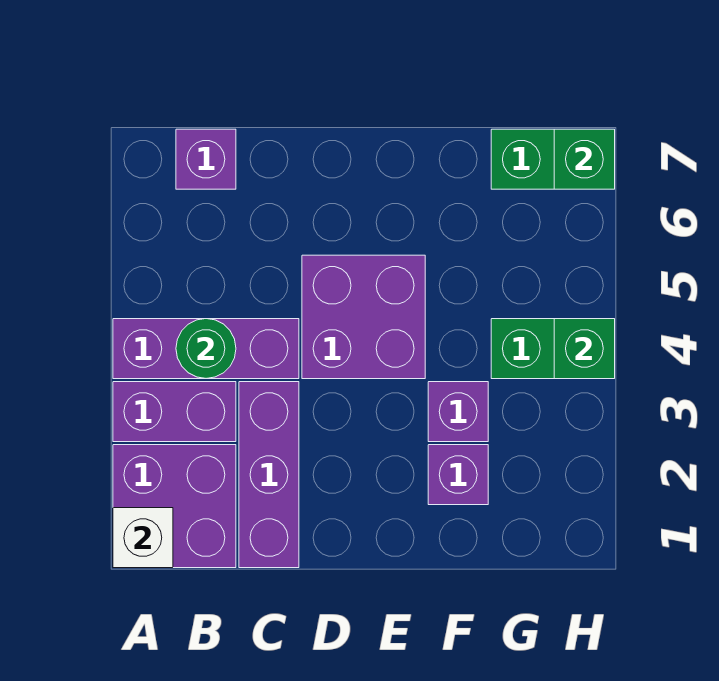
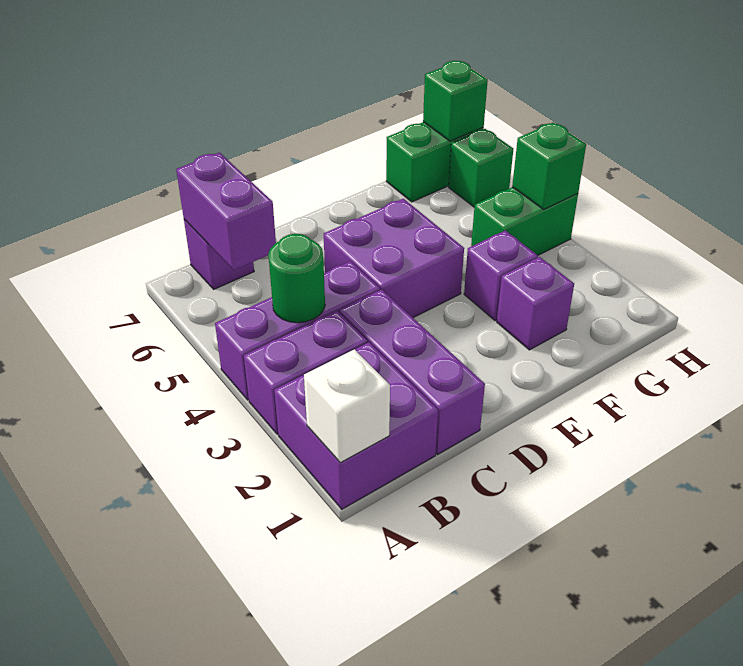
none -> purple 1x2 brick [176,153,276,270]
none -> green 1x1 brick [449,129,513,207]

